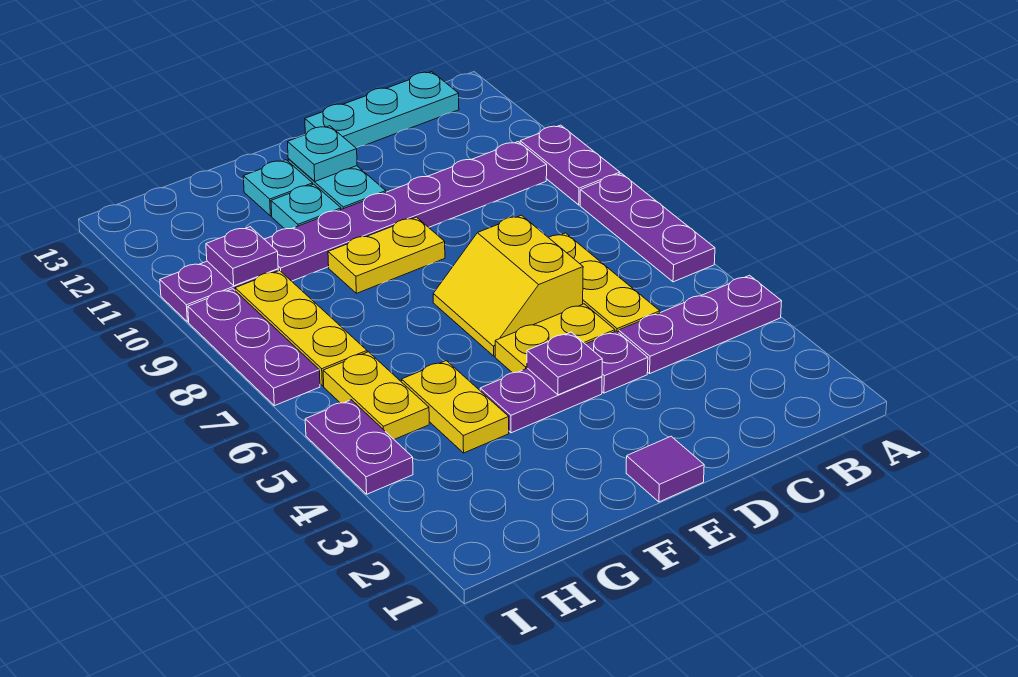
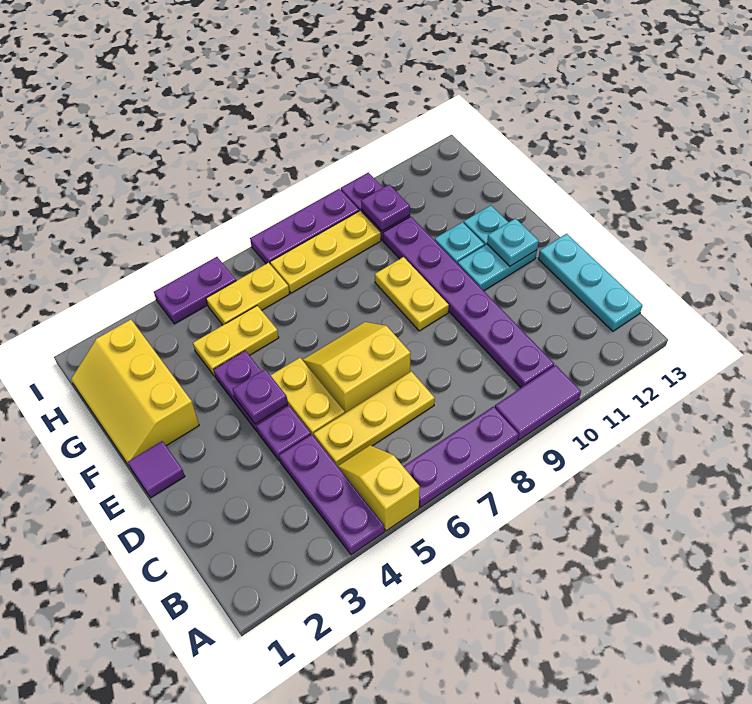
none -> yellow 1x2 slope [338,445,420,531]
purple 1x2 plate [520,125,620,205] -> purple 1x2 tile [495,365,581,440]
none -> yellow 2x3 slope [71,320,199,467]

